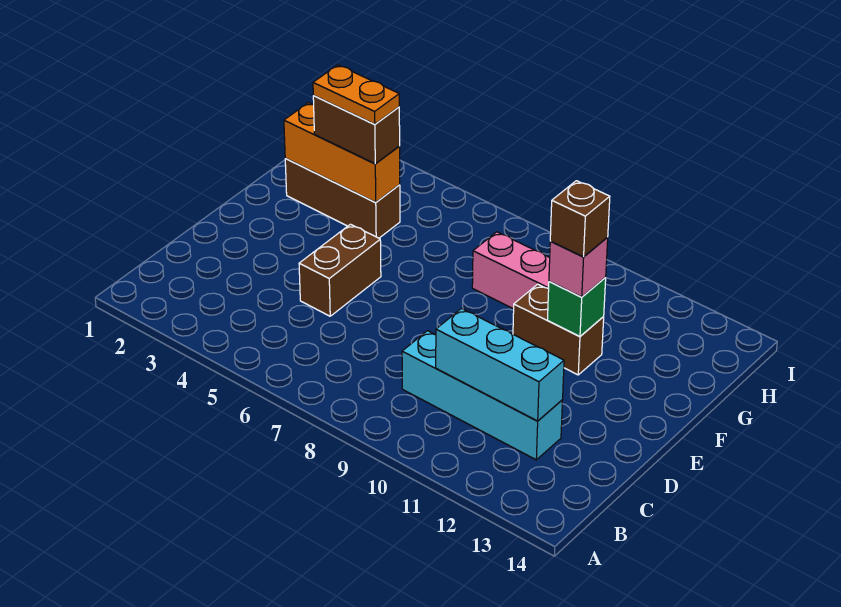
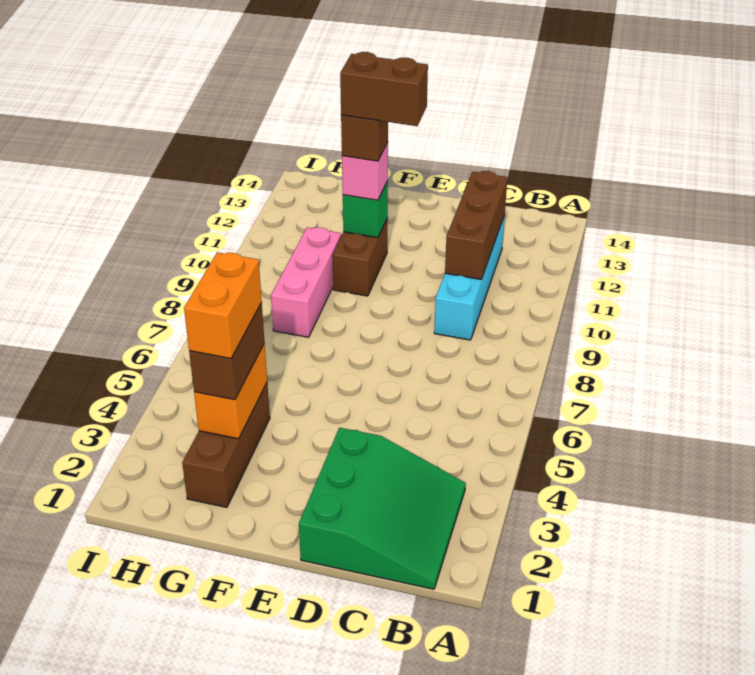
none -> green 3x3 slope [299,428,466,589]
cyan 1x3 brick [436,309,564,421] -> brown 1x3 brick [445,171,507,279]
brown 1x2 brick [299,224,381,316] -> brown 1x2 brick moved to [340,52,428,126]
orange 1x3 brick [284,103,400,202] -> orange 1x2 brick [194,344,267,439]
orange 1x2 plate [313,65,399,124] -> orange 1x2 brick [184,252,262,358]

